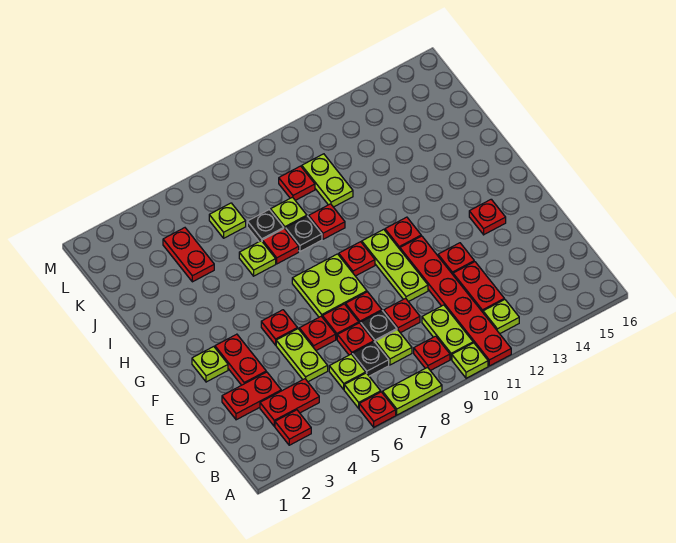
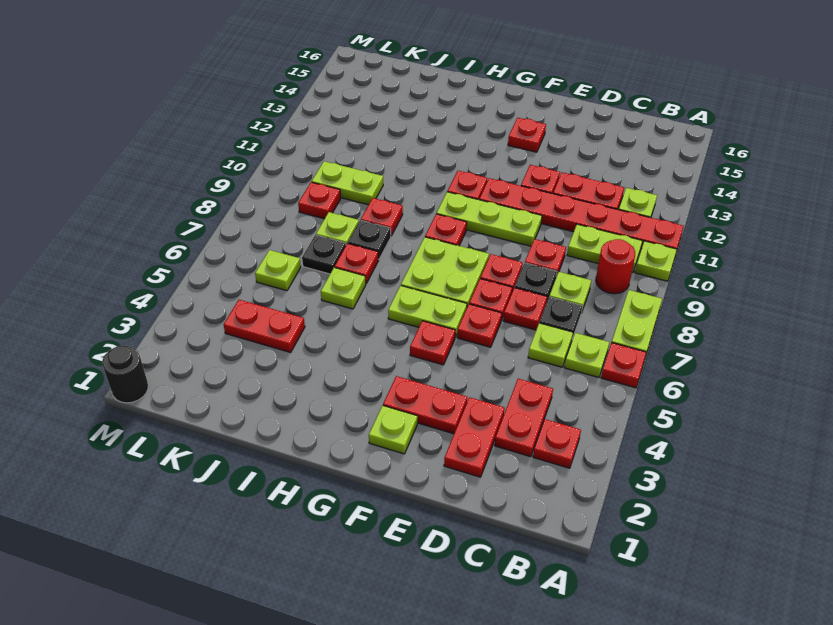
red 1x1 plate [414,336,450,371] -> red 1x1 round brick [596,239,635,294]
lime 1x2 plate [276,329,328,382] -> lime 1x2 plate moved to [388,286,467,337]
none -> black 1x1 round brick [102,346,148,403]

